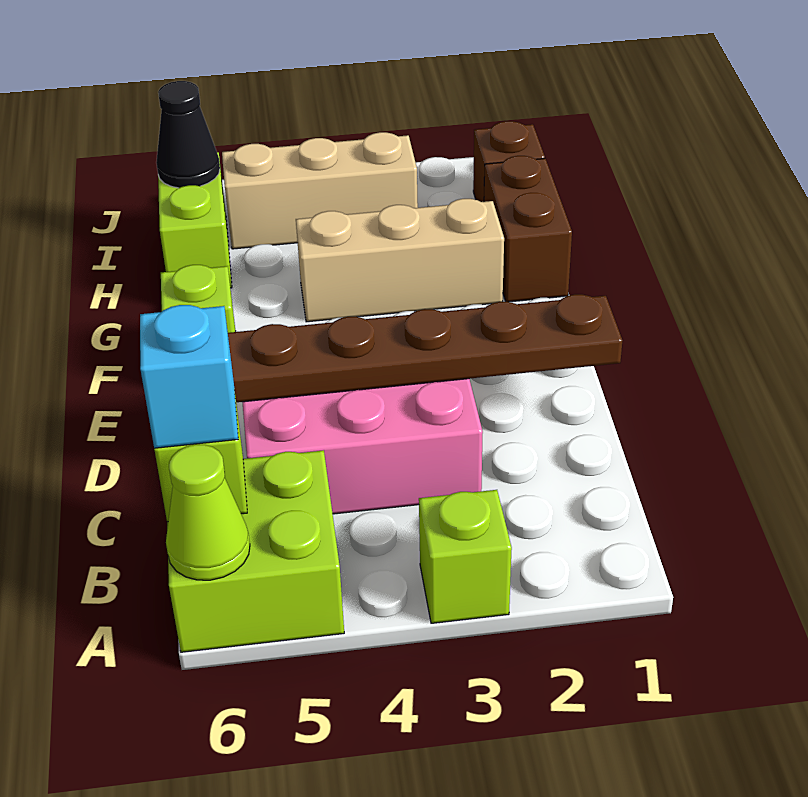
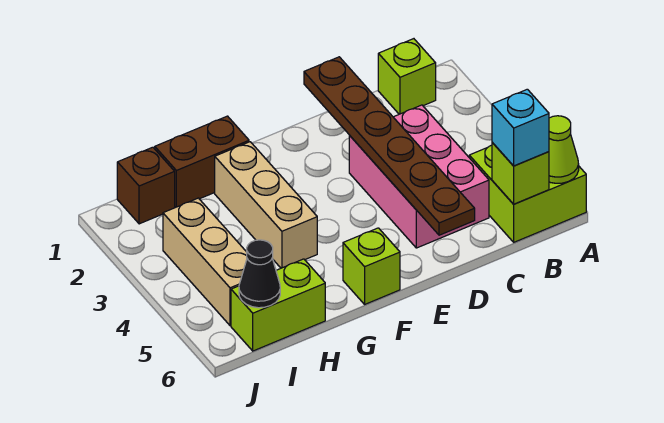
lime 1x1 brick [419,490,512,623] -> lime 1x1 brick moved to [378,39,436,114]

